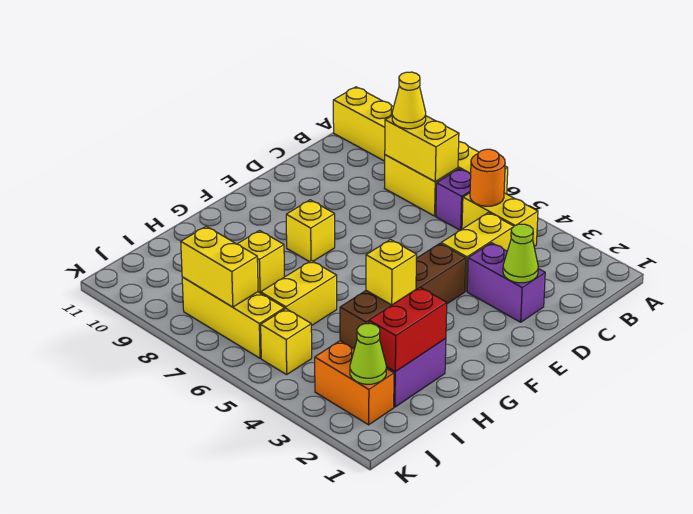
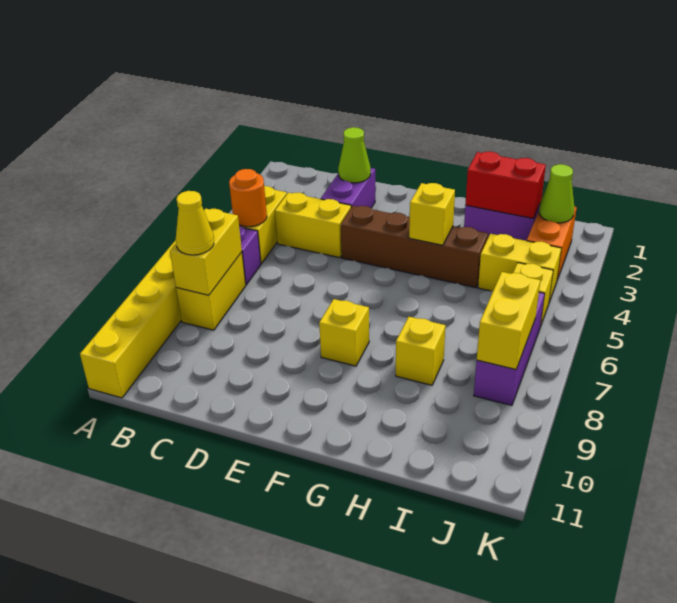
yellow 1x2 brick [261,261,337,326] -> yellow 1x2 brick moved to [478,234,561,302]
yellow 1x3 brick [182,277,285,358] -> purple 1x3 brick [474,292,545,405]

